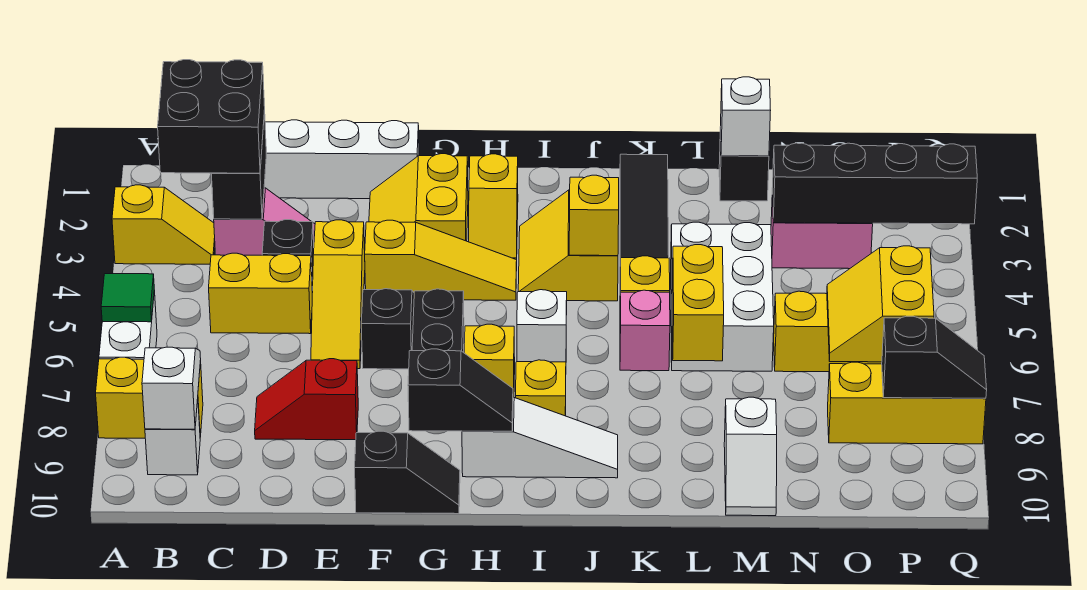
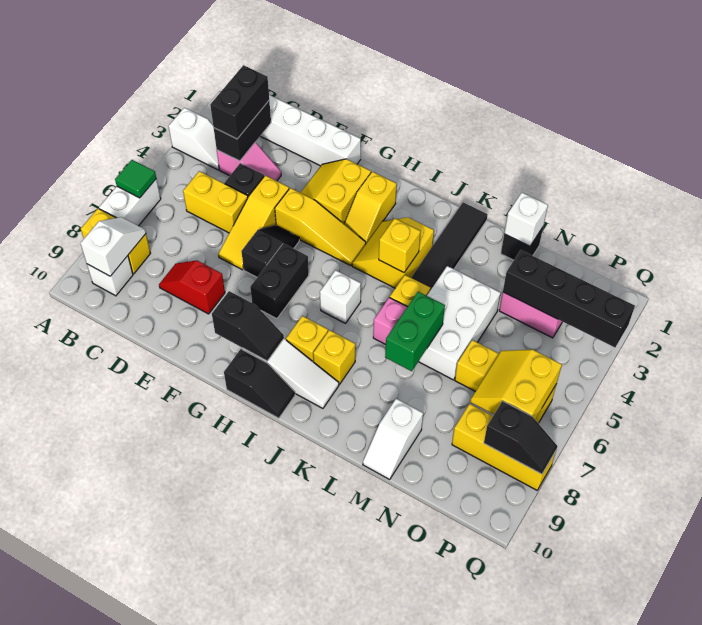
yellow 1x2 slope [112,185,215,264] -> white 1x2 slope [169,108,219,170]
black 2x2 brick [158,60,265,173] -> black 1x2 brick [210,65,269,139]
black 1x2 slope [355,431,460,514] -> black 1x2 slope moved to [224,349,295,418]
yellow 1x1 brick [464,324,515,397] -> yellow 1x1 brick moved to [313,330,355,384]
yellow 1x2 brick [672,245,724,361] -> green 1x2 brick [385,292,445,371]

